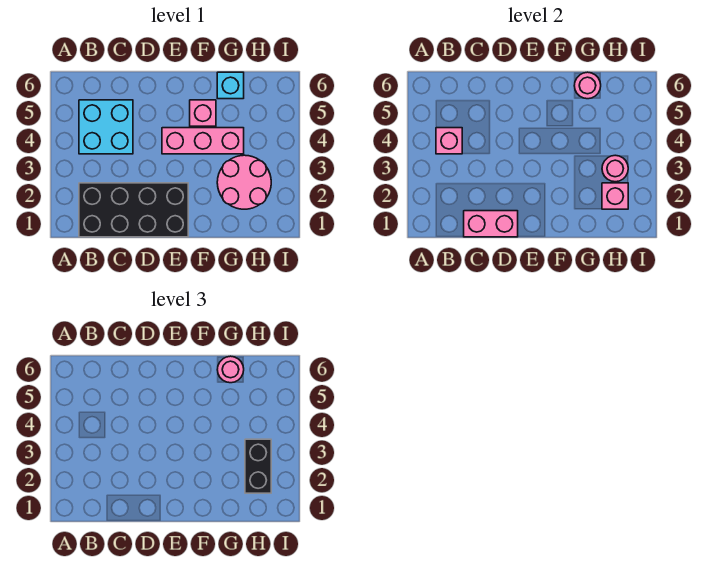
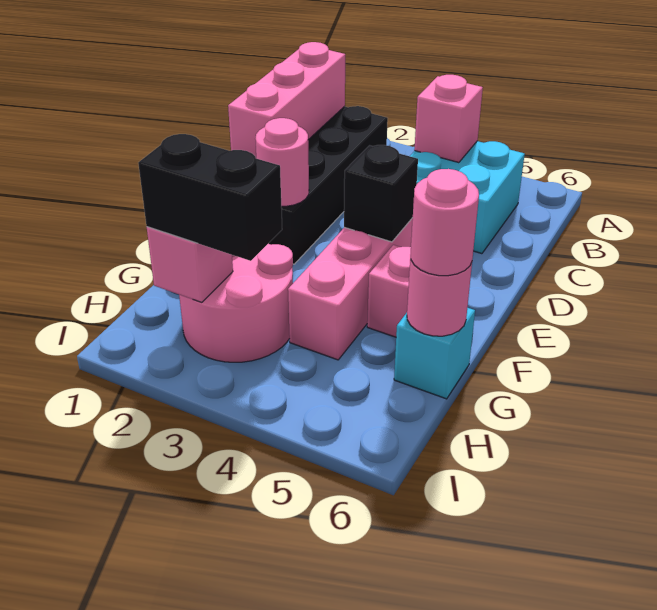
pink 1x2 brick [464,211,518,237] -> pink 1x3 brick [228,42,345,157]
none -> black 1x1 brick [344,145,418,242]
pink 1x1 round brick [602,155,628,182] -> pink 1x1 round brick moved to [255,118,309,206]

